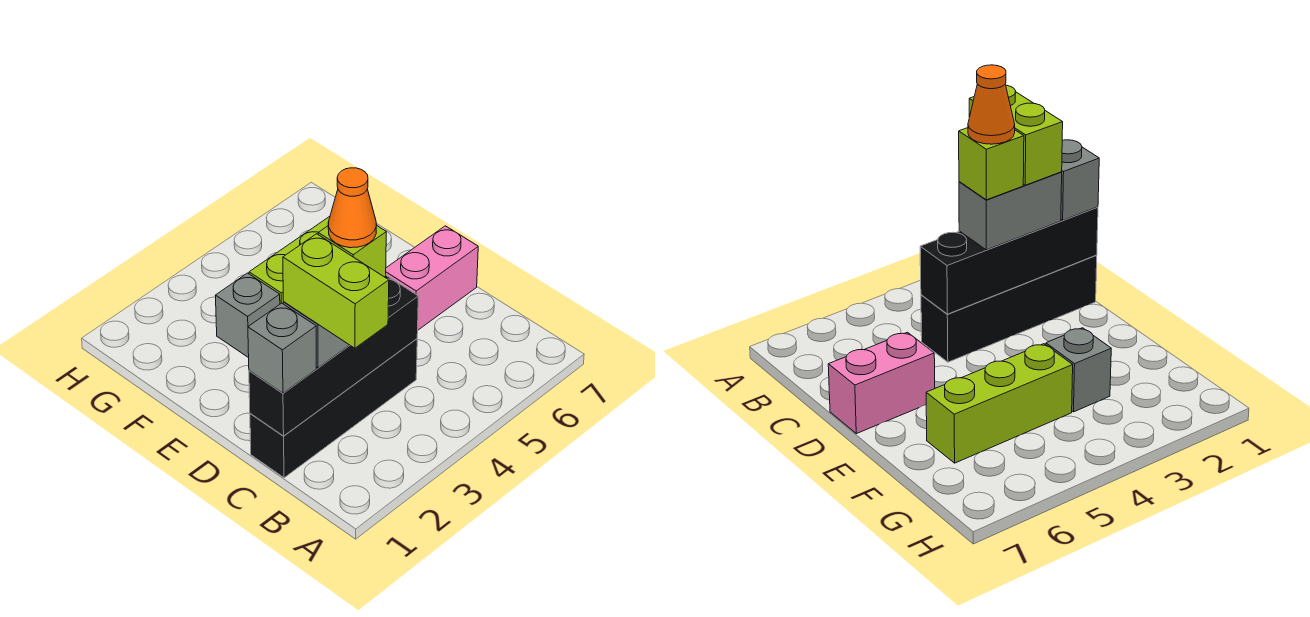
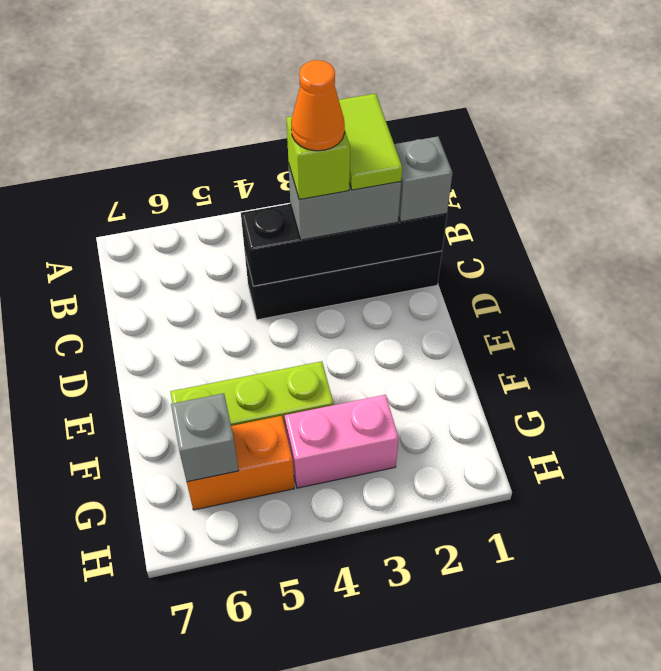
lime 1x2 brick [283,234,389,348] -> lime 1x2 tile [339,94,402,190]
pink 1x2 brick [386,226,478,330] -> pink 1x2 brick moved to [285,395,399,488]
grey 1x1 brick [215,273,280,358] -> grey 1x1 brick moved to [171,393,239,482]
none -> orange 1x2 brick [187,416,294,510]

